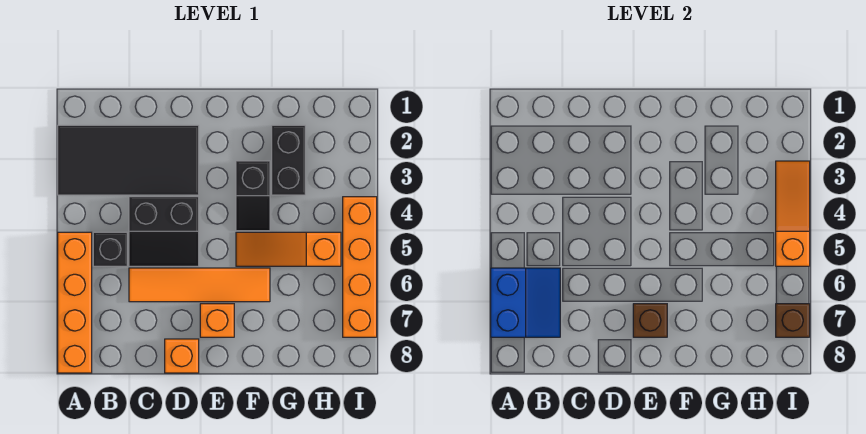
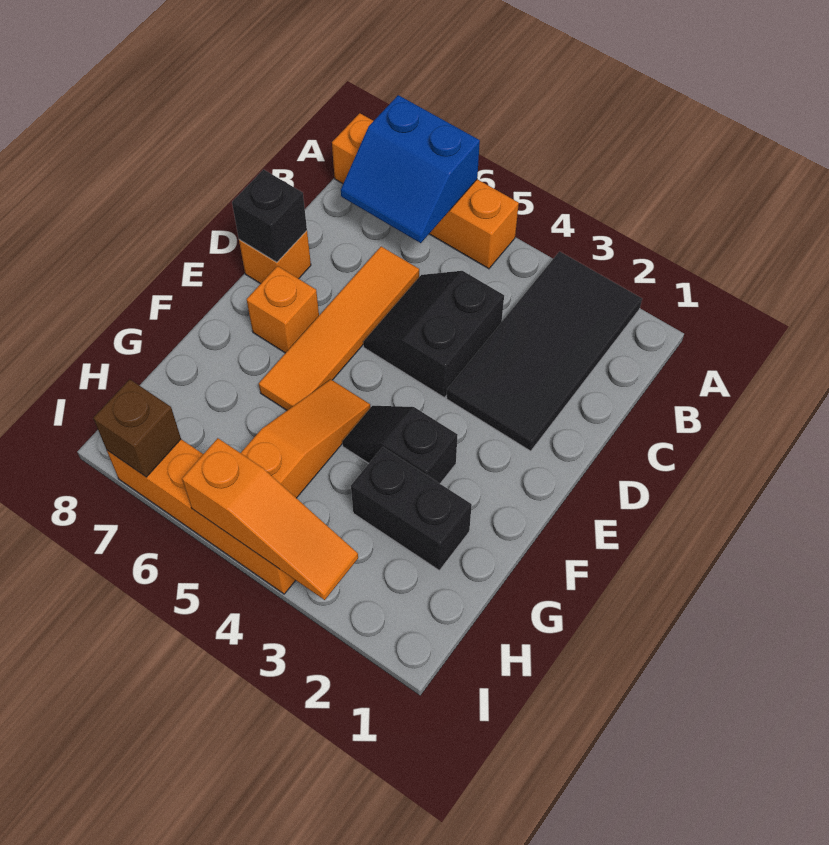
black 1x1 brick [93,232,127,266] -> black 1x1 brick moved to [232,170,307,262]
brown 1x1 brick [633,304,667,337] -> none

